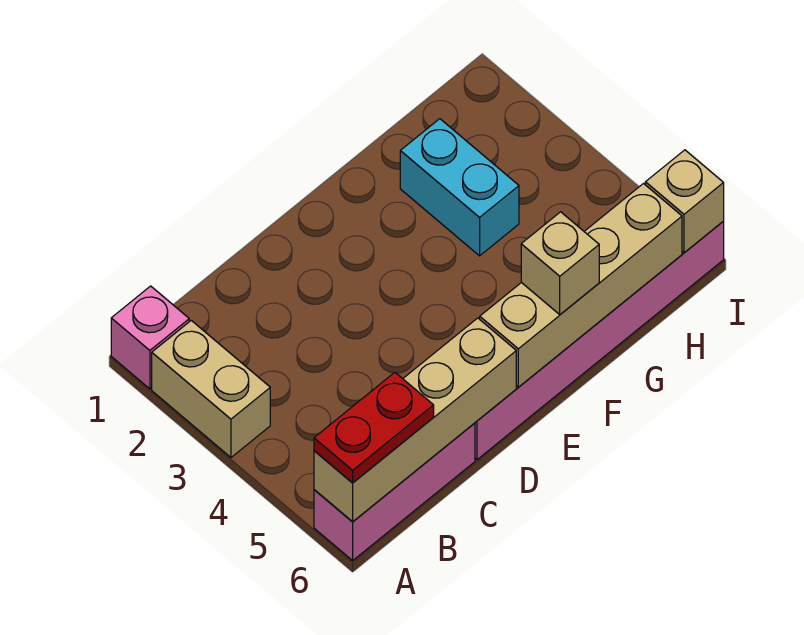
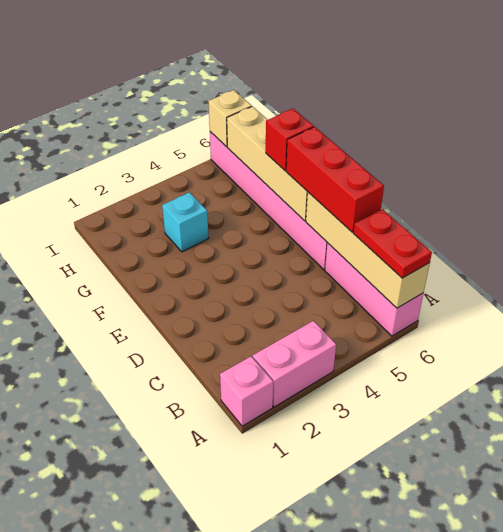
tan 1x2 brick [152,320,270,457] -> pink 1x2 brick [253,321,336,407]
none -> red 1x3 brick [286,127,384,232]
tan 1x1 brick [521,212,599,315] -> red 1x1 brick [266,109,314,171]
cyan 1x2 brick [400,119,519,256] -> cyan 1x1 brick [162,192,209,252]

